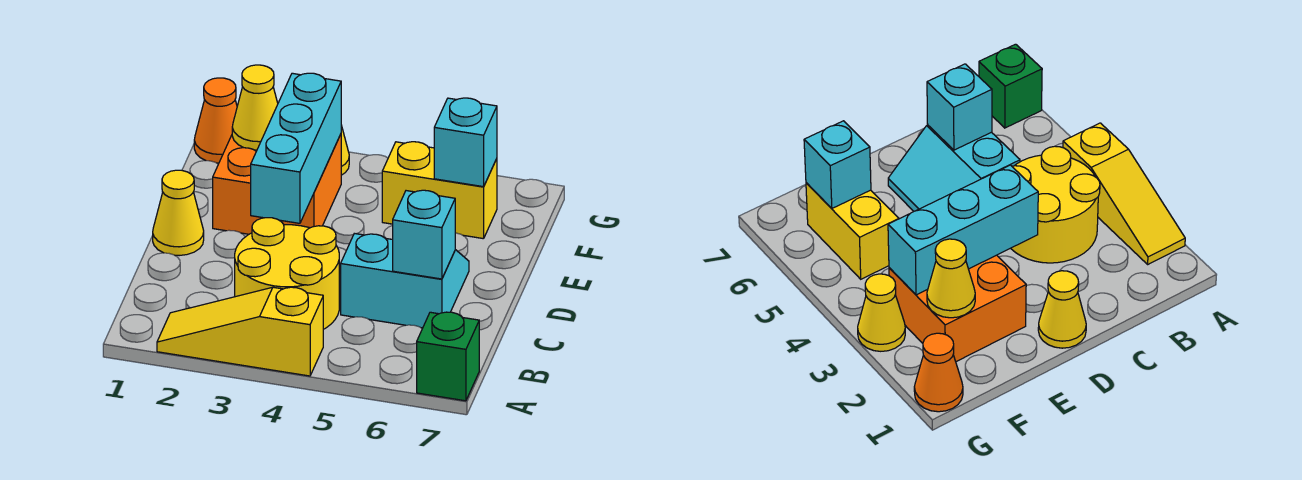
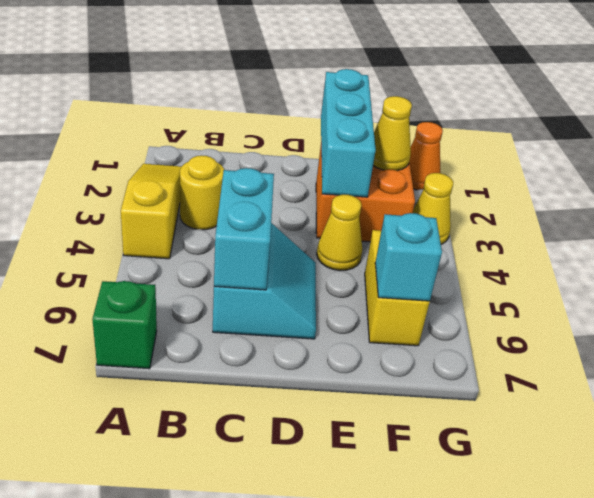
yellow 2x2 round brick [235,218,339,329] -> yellow 1x1 round brick [180,155,225,230]
cyan 1x1 brick [393,190,455,279] -> cyan 1x2 brick [214,168,274,290]
yellow 1x1 cone [153,170,204,256] -> yellow 1x1 cone moved to [317,195,362,271]
cyan 1x3 brick [251,73,341,223] -> cyan 1x3 brick turned to [321,69,376,197]

